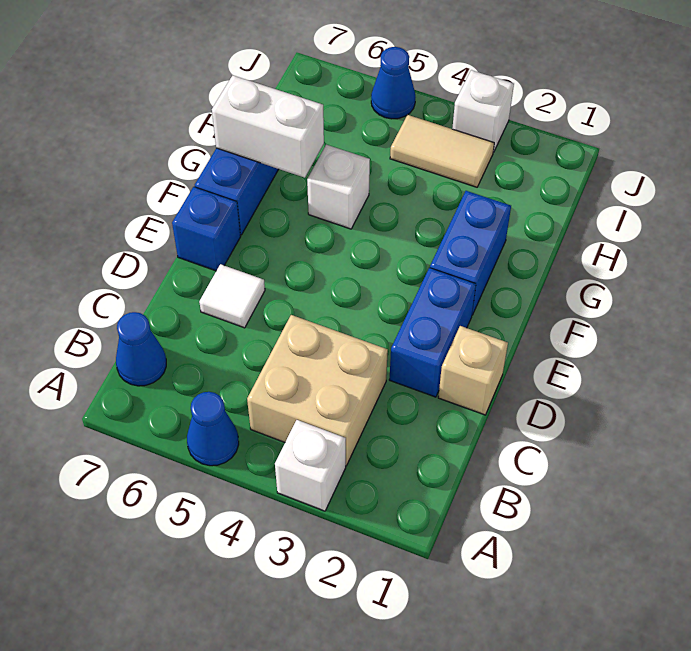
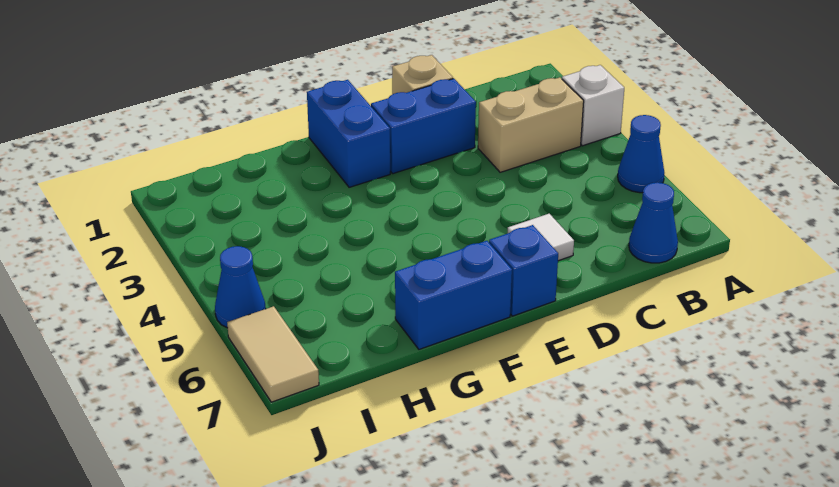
tan 2x2 brick [247,315,388,466] -> tan 1x2 brick [478,77,584,172]
blue 1x2 brick [430,191,511,315] -> blue 1x2 brick turned to [307,80,390,187]
white 1x1 brick [307,144,370,229] -> none
white 1x2 brick [212,75,324,178] -> none
tan 1x2 tile [390,115,494,187] -> tan 1x2 tile moved to [227,306,319,402]
white 1x1 brick [452,70,514,152] -> none

